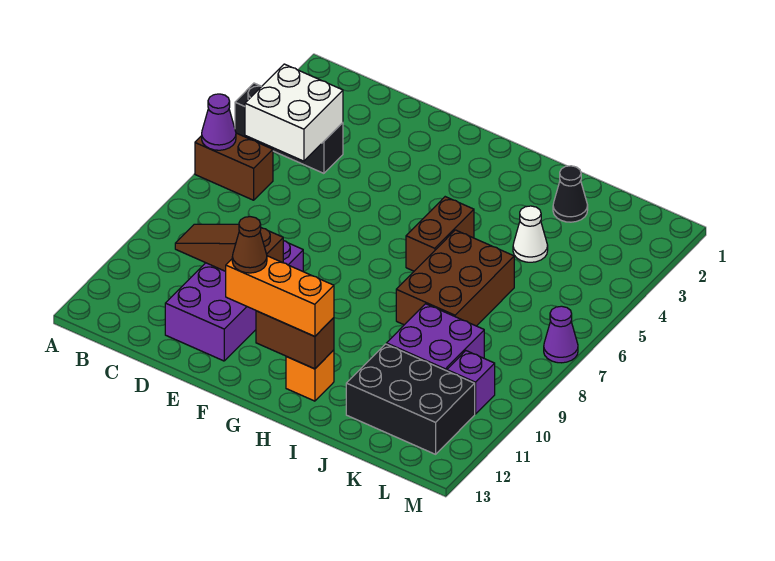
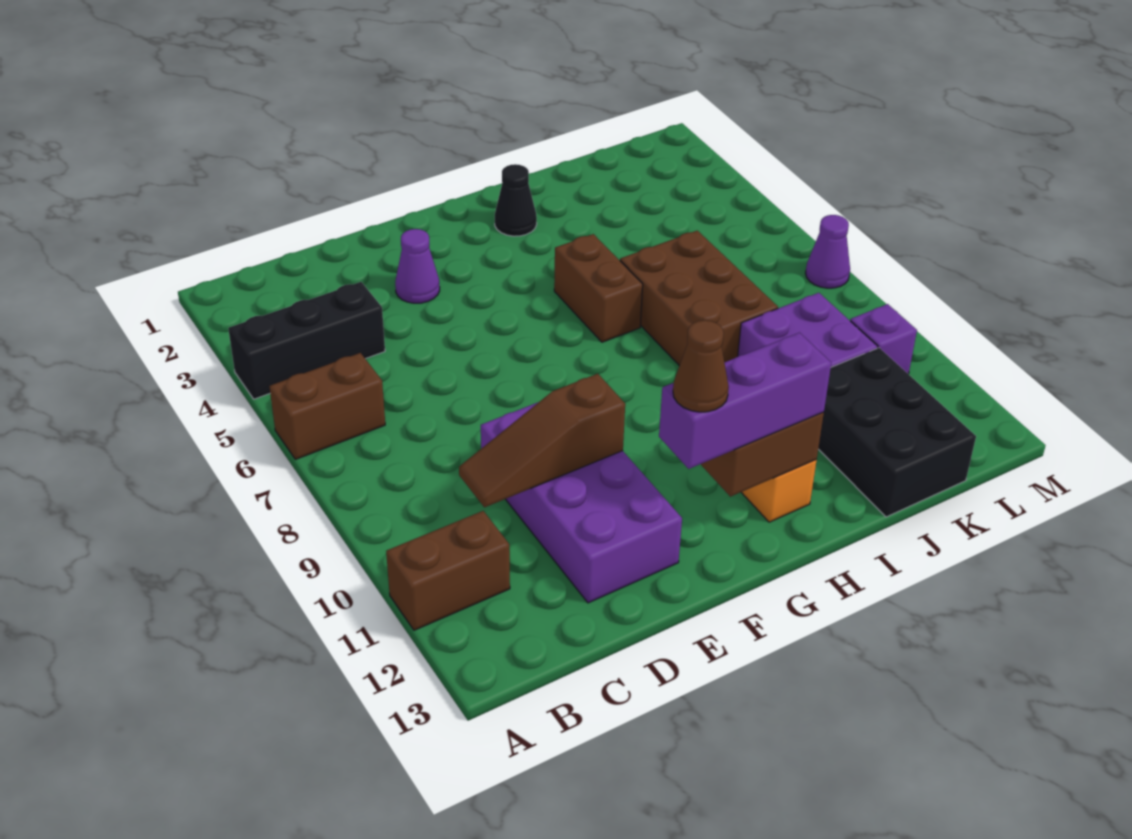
purple 1x1 cone [202,94,236,150] -> purple 1x1 cone moved to [395,229,440,303]
none -> brown 1x2 brick [386,511,510,630]
white 2x2 brick [245,64,343,161] -> none
orange 1x3 brick [226,256,334,336] -> purple 1x3 brick [659,333,831,469]
black 1x1 cone [553,166,588,222] -> black 1x1 cone moved to [495,164,537,236]
white 1x1 cone [513,206,548,262] -> none
black 2x3 brick [346,344,475,454] -> black 2x3 brick turned to [818,348,976,517]

